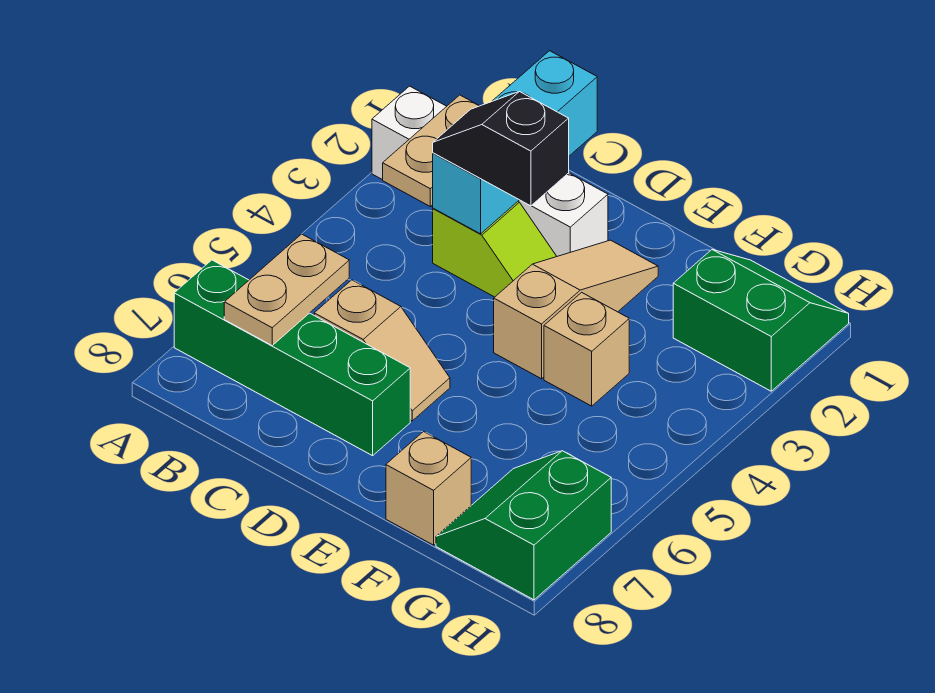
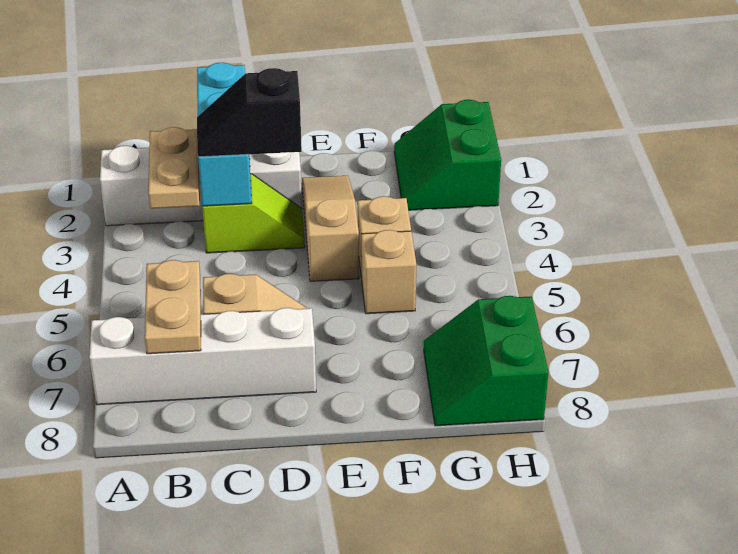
green 1x4 brick [174,260,410,456] -> white 1x4 brick [89,308,316,405]
tan 1x1 brick [386,432,471,545] -> tan 1x1 brick moved to [361,230,416,314]
green 2x2 slope [673,250,849,391] -> green 2x2 slope turned to [394,100,501,210]

